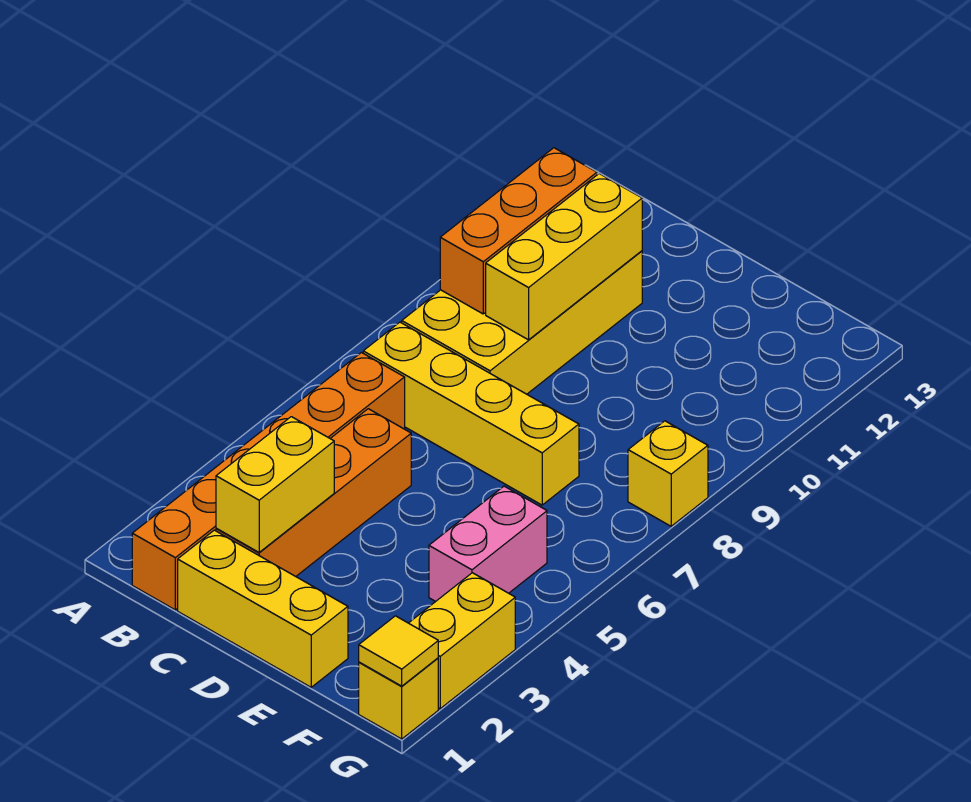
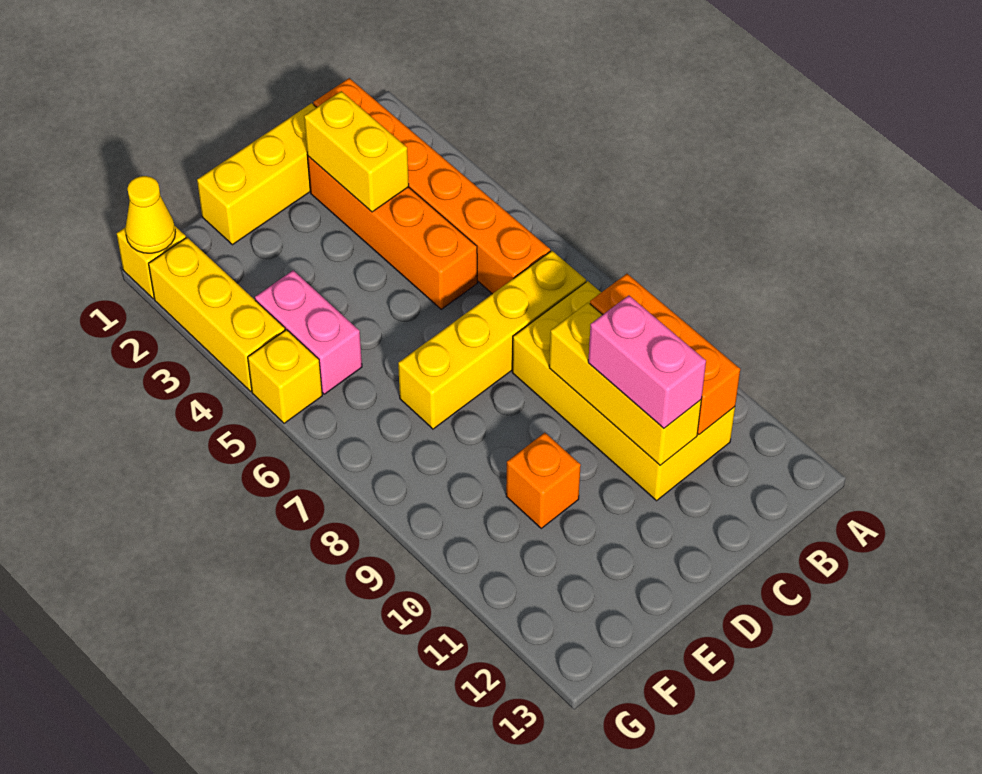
none -> pink 1x2 brick [588,295,706,428]
none -> orange 1x1 brick [506,433,581,528]
yellow 1x1 tile [359,616,438,686] -> yellow 1x1 cone [125,176,175,253]
yellow 1x2 brick [409,573,515,708] -> yellow 1x3 brick [149,237,285,391]
yellow 1x1 brick [628,421,708,526] -> yellow 1x1 brick moved to [248,330,322,423]

